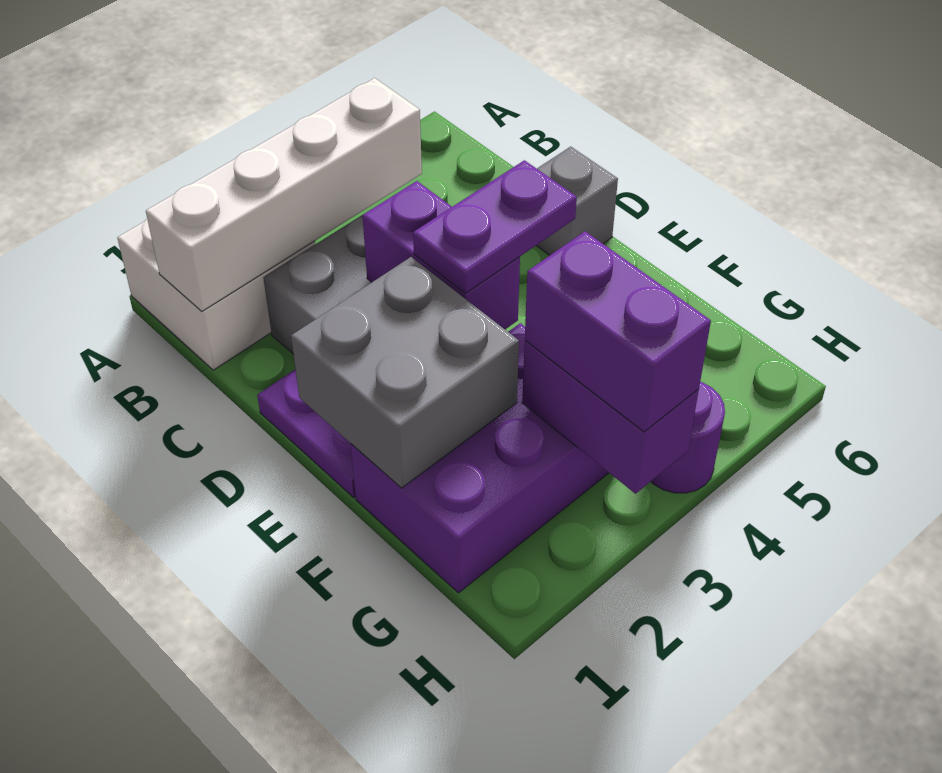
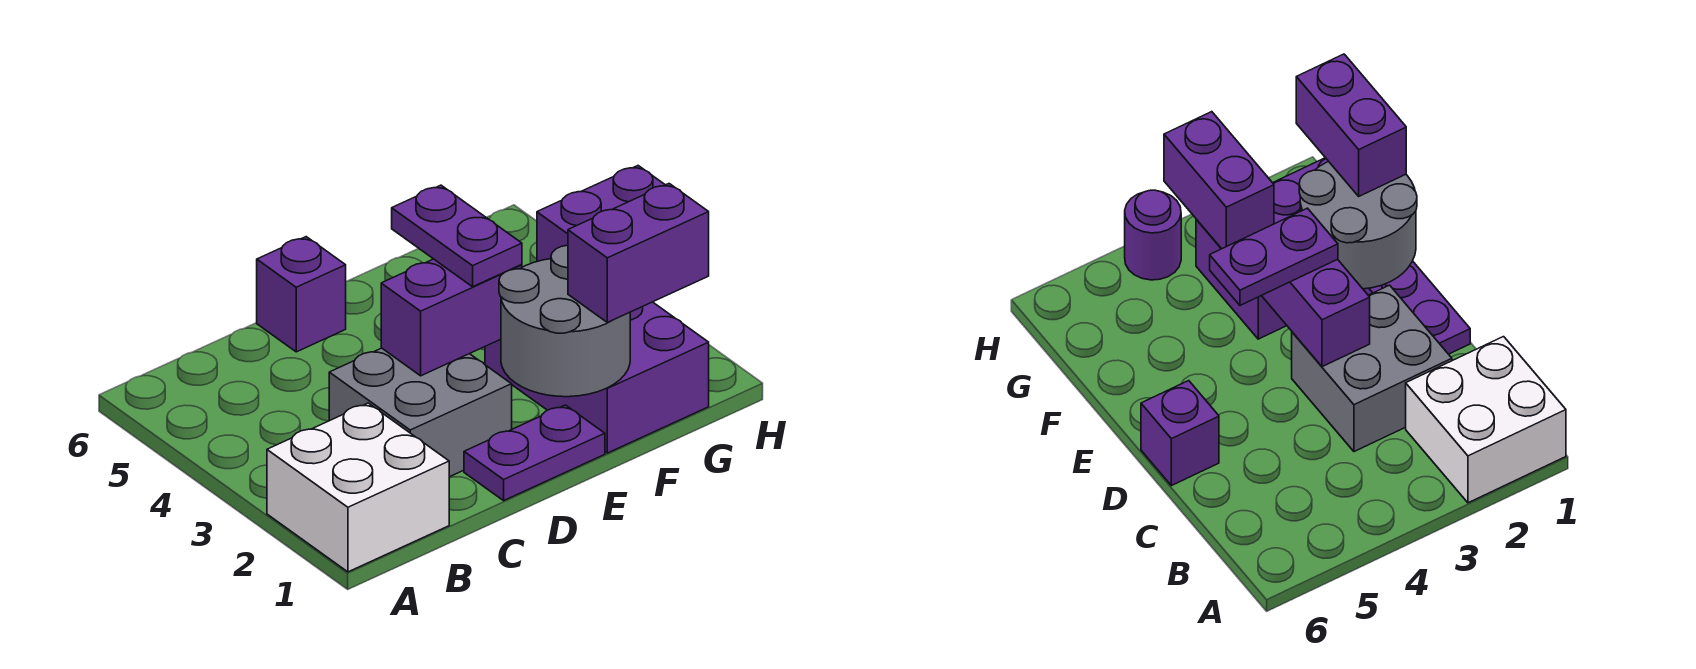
white 1x4 brick [146,78,422,311] -> none
grey 1x1 brick [536,147,618,255] -> purple 1x1 brick [257,237,346,352]
grey 2x2 brick [291,257,519,488] -> grey 2x2 round brick [499,245,630,397]
purple 1x2 brick [525,231,711,432] -> purple 1x2 brick moved to [568,184,709,322]

